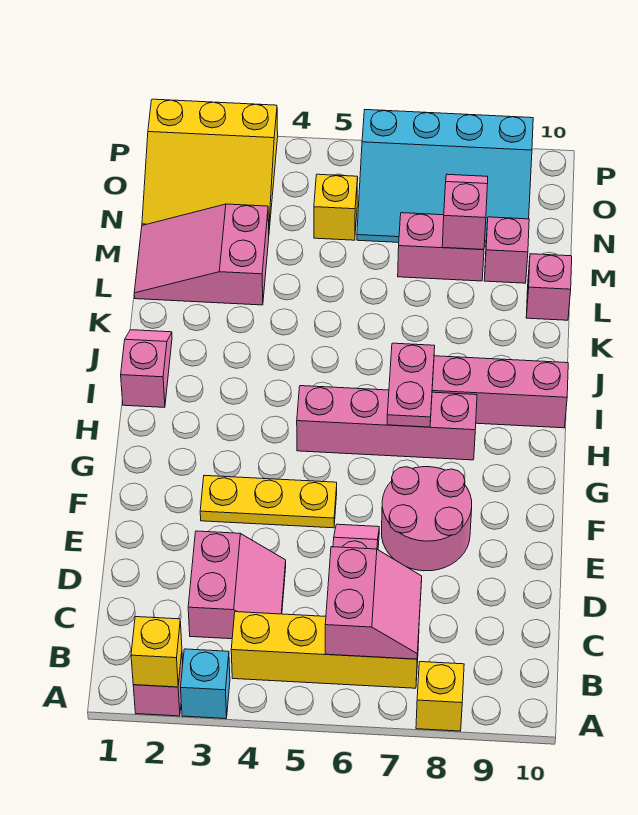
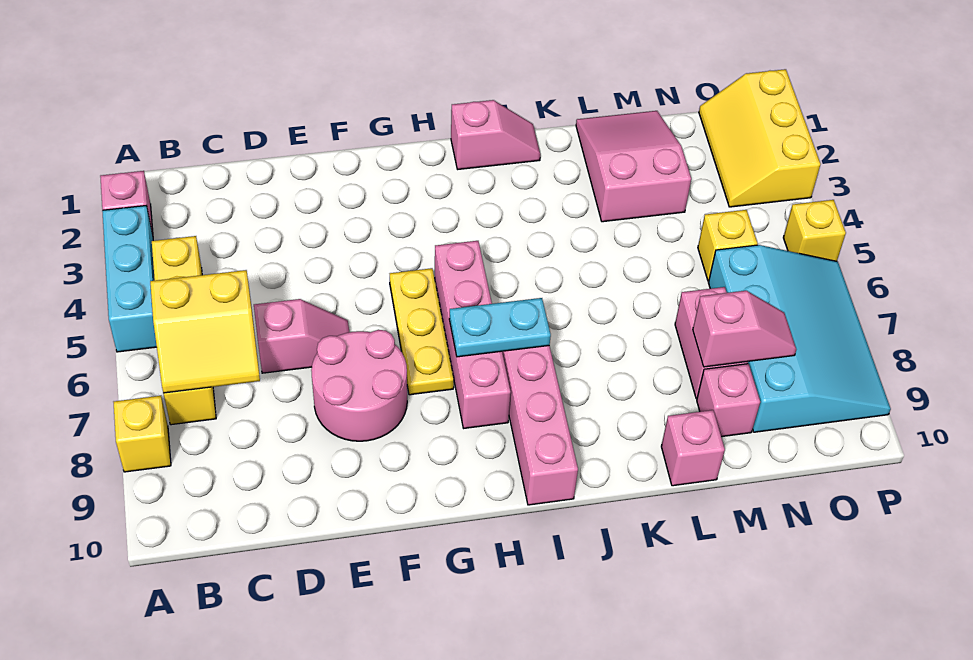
yellow 1x1 brick [131,617,182,687] -> yellow 1x1 brick moved to [783,200,846,261]
cyan 1x1 brick [181,649,230,719] -> cyan 1x3 brick [102,206,157,352]
pink 2x2 slope [325,547,422,659] -> yellow 2x2 slope [150,270,260,393]
pink 2x2 slope [188,531,286,639] -> none
yellow 1x3 plate [200,475,337,528] -> yellow 1x3 plate moved to [390,268,454,395]
pink 1x2 plate [387,343,435,427] -> cyan 1x2 plate [449,298,551,357]
yellow 3x3 slope [142,99,278,229] -> yellow 2x3 slope [699,69,821,207]
cyan 3x4 slope [357,110,533,247] -> cyan 3x4 slope turned to [708,245,891,432]

